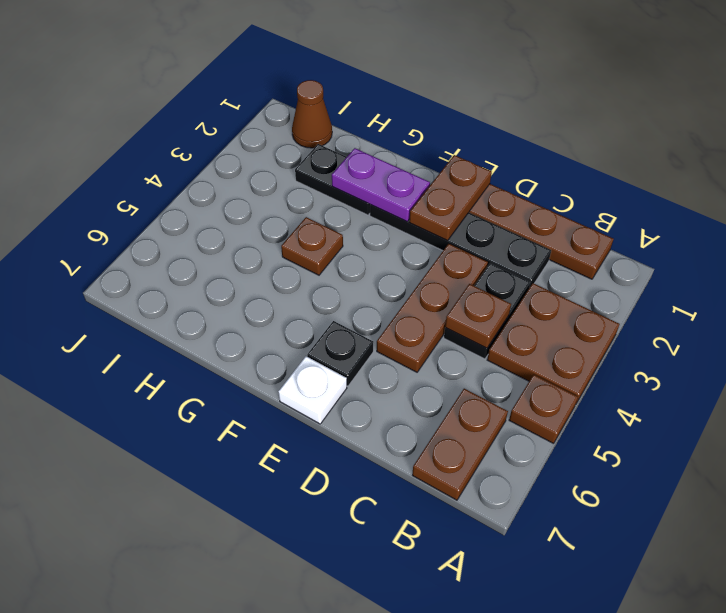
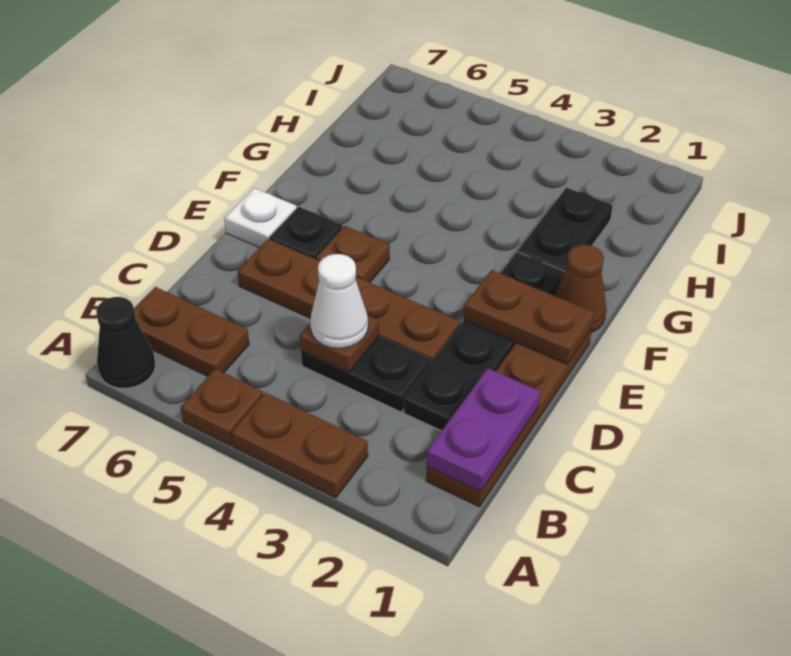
brown 2x2 plate [487,283,620,403] -> brown 1x2 plate [231,393,368,498]
none -> black 1x1 cone [96,297,156,388]
none -> white 1x1 cone [310,254,368,348]
brown 1x3 plate [377,244,488,372] -> brown 1x4 plate [237,239,460,363]
purple 1x2 plate [332,148,430,221] -> purple 1x2 plate moved to [427,368,540,491]
brown 1x1 plate [281,217,343,275] -> brown 1x1 plate moved to [316,226,390,282]
brown 1x1 cone [292,80,332,148] -> brown 1x1 cone moved to [555,245,606,333]

